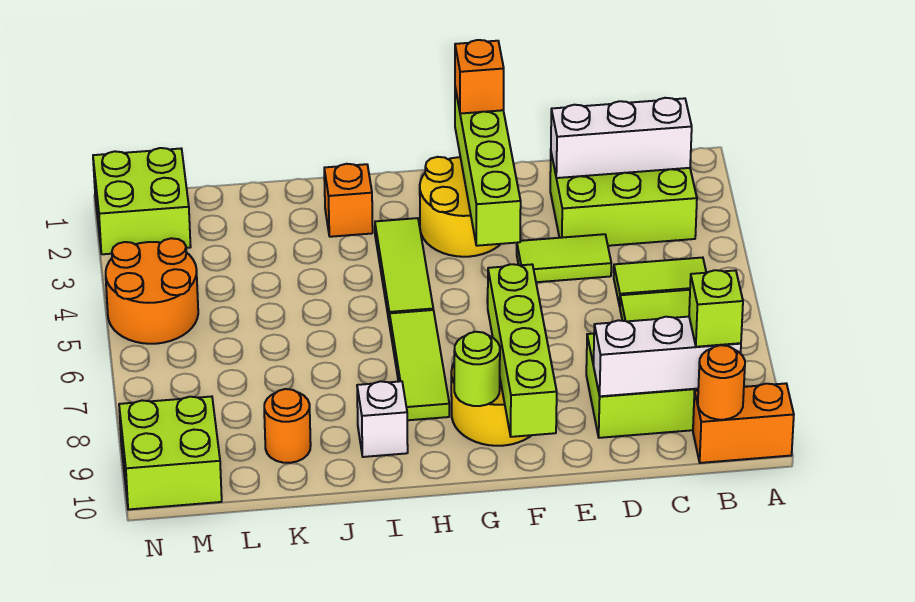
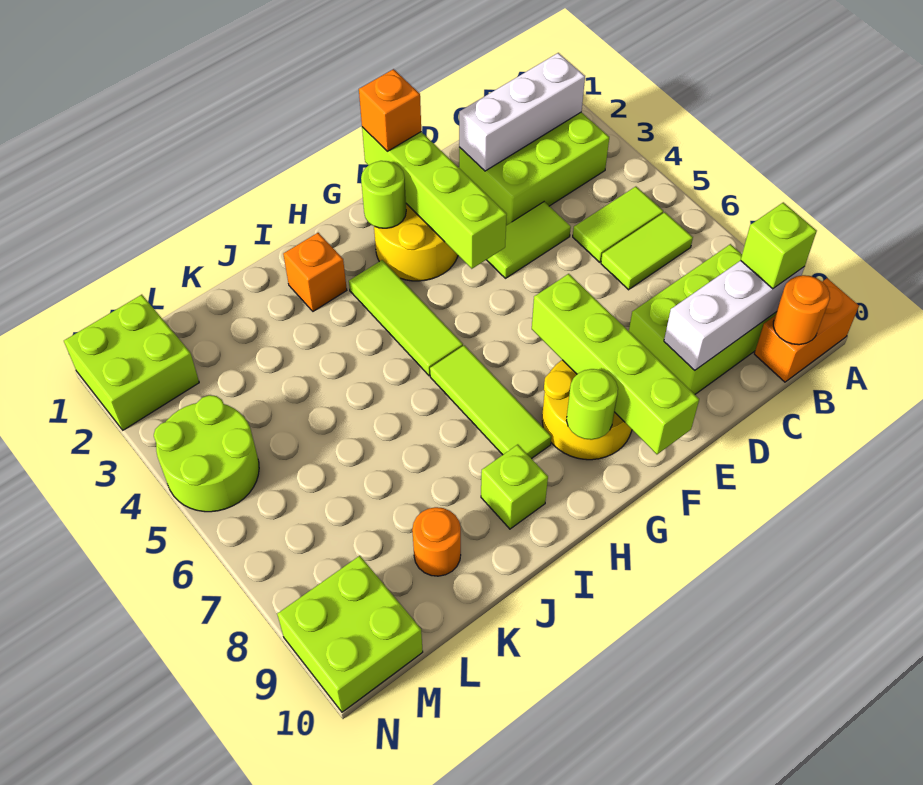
none -> lime 1x1 round brick [361,161,406,228]
white 1x1 brick [357,381,408,457] -> lime 1x1 brick [481,445,548,529]
orange 2x2 round brick [106,238,198,344] -> lime 2x2 round brick [154,395,259,512]

